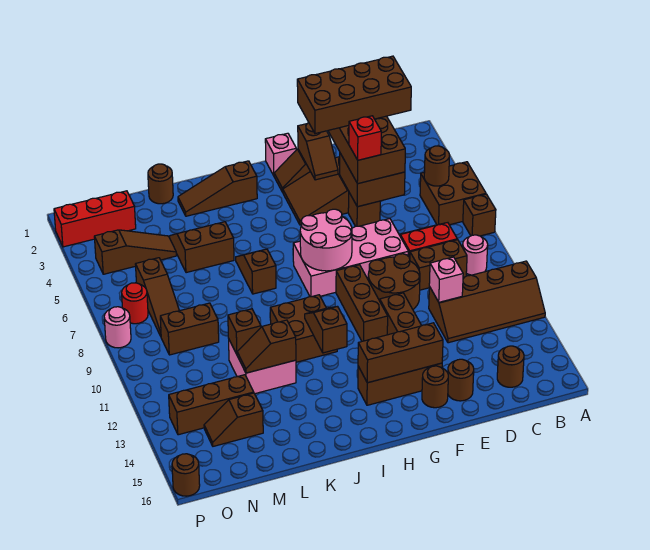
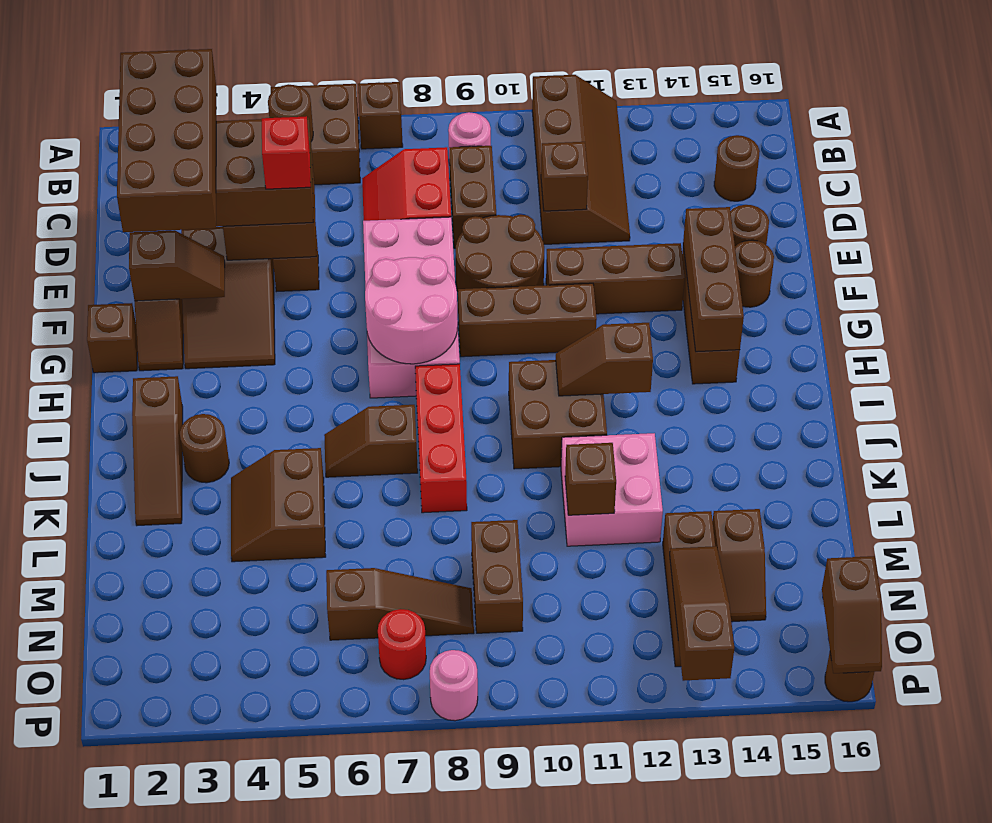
pink 1x1 brick [429,257,463,302] -> brown 1x1 brick [541,142,588,211]
pink 1x1 brick [265,133,296,176] -> brown 1x1 brick [87,303,138,373]
brown 1x2 slope [237,320,296,373] -> brown 1x2 slope moved to [822,556,882,673]
brown 1x1 round brick [148,164,173,204] -> brown 1x1 round brick moved to [180,414,229,483]
brown 1x3 slope [94,230,176,274] -> brown 1x3 slope moved to [670,546,734,681]
red 1x3 brick [54,191,136,247] -> red 1x3 brick moved to [415,364,467,513]

